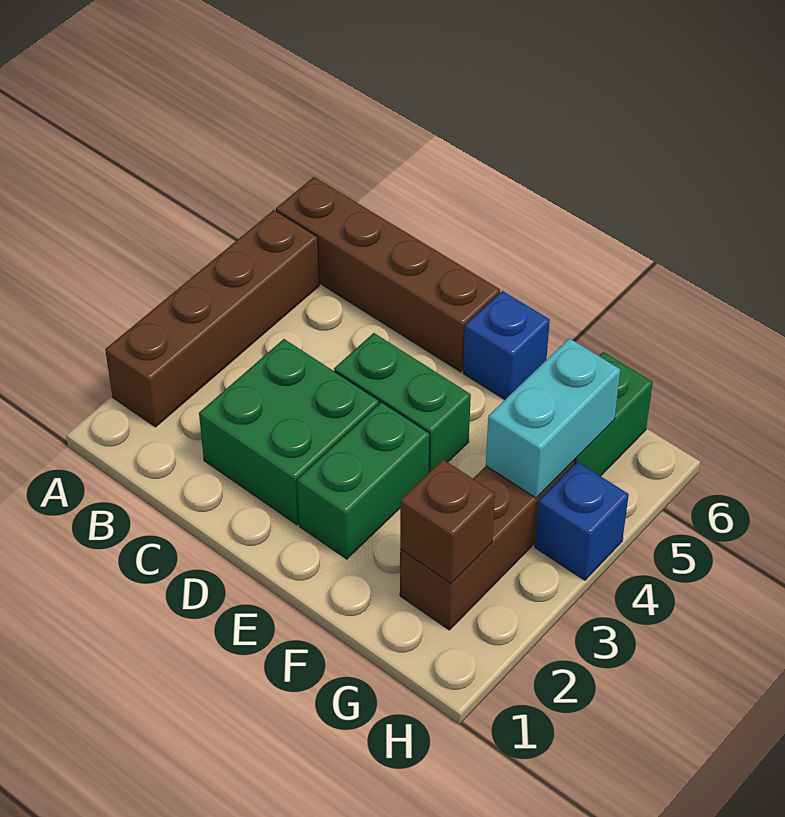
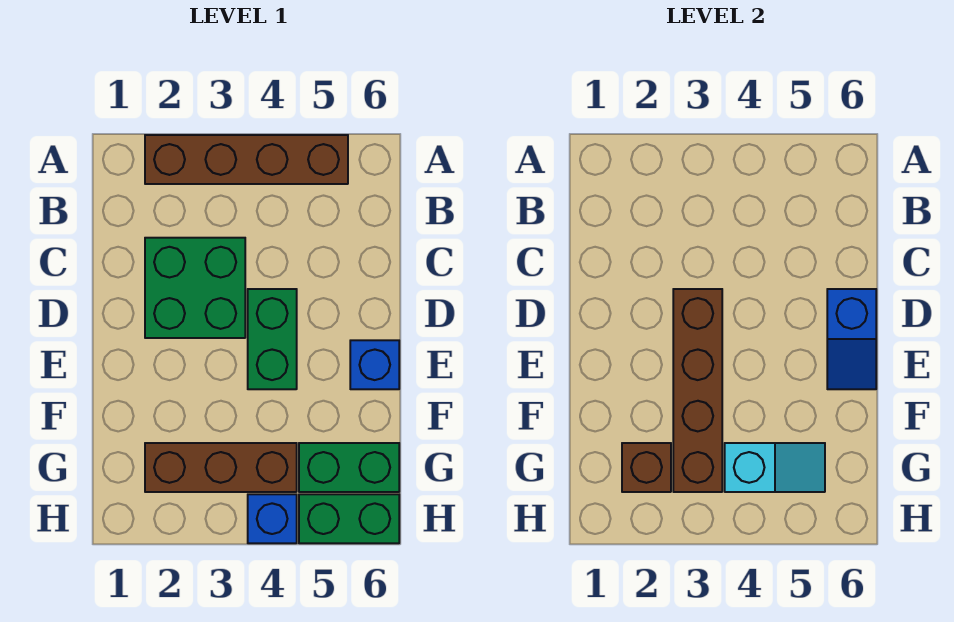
brown 1x4 brick [276,177,500,372] -> brown 1x4 brick moved to [673,289,722,492]
none -> blue 1x2 slope [827,289,876,389]
green 1x2 brick [297,402,429,559] -> green 1x2 brick moved to [299,494,399,543]
cyan 1x2 brick [486,338,620,498] -> cyan 1x2 slope [725,443,825,492]

